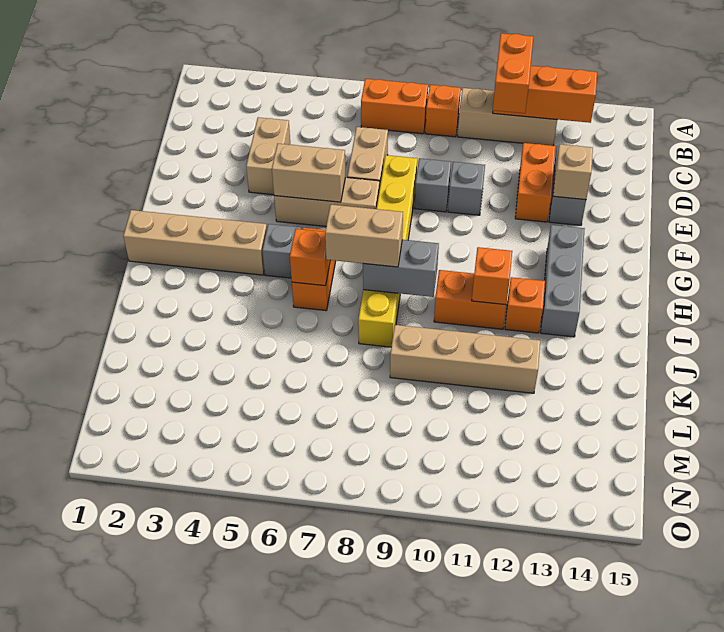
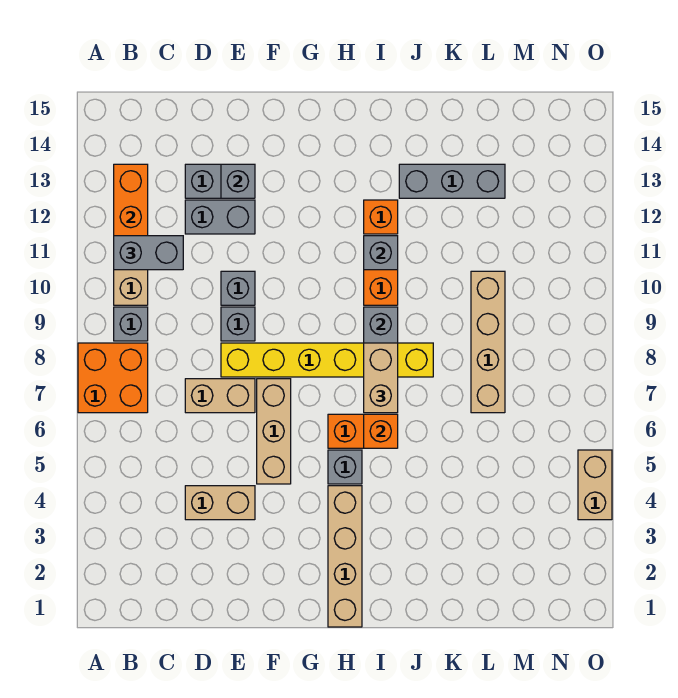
orange 1x2 brick [361,79,428,134] -> orange 2x2 brick [78,343,148,413]
orange 1x1 brick [425,85,461,137] -> grey 1x1 brick [114,307,148,341]
orange 1x2 brick [493,33,533,113] -> grey 1x2 brick [114,236,183,270]
orange 1x2 brick [515,143,555,222] -> grey 1x2 brick [185,200,255,234]
tan 1x1 brick [553,144,593,200] -> grey 1x1 brick [221,164,255,198]
tan 1x2 brick [272,144,345,202] -> tan 1x2 brick moved to [578,450,612,520]
grey 1x3 brick [541,225,585,337] -> grey 1x3 brick moved to [399,164,505,198]
orange 1x1 brick [472,247,512,305] -> grey 1x1 brick [364,236,398,270]
tan 1x4 brick [390,325,540,393] -> tan 1x4 brick moved to [471,271,505,413]

